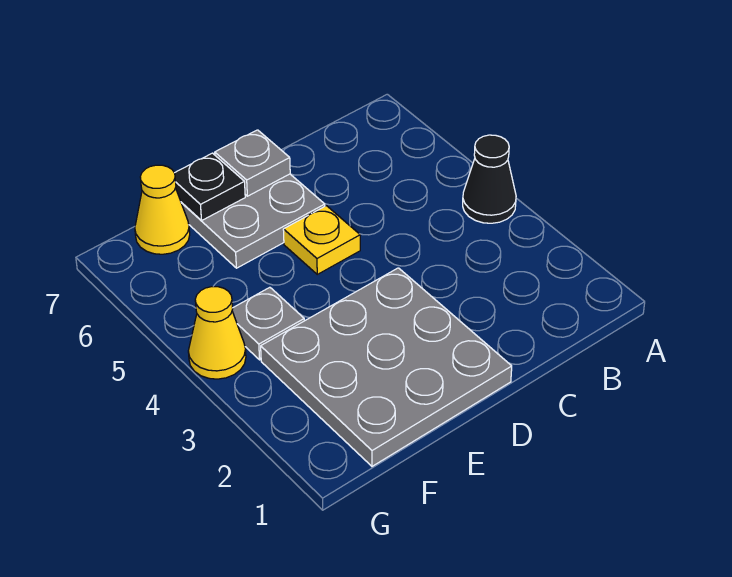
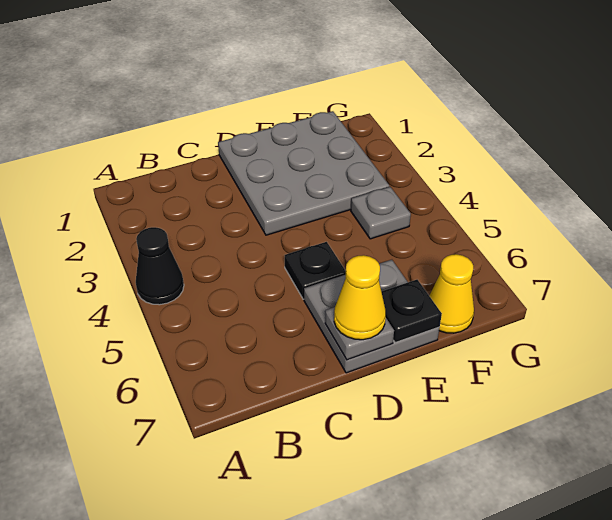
yellow 1x1 plate [283,206,360,274] -> black 1x1 plate [285,242,346,299]
yellow 1x1 cone [188,287,246,379] -> yellow 1x1 cone moved to [334,255,386,340]

